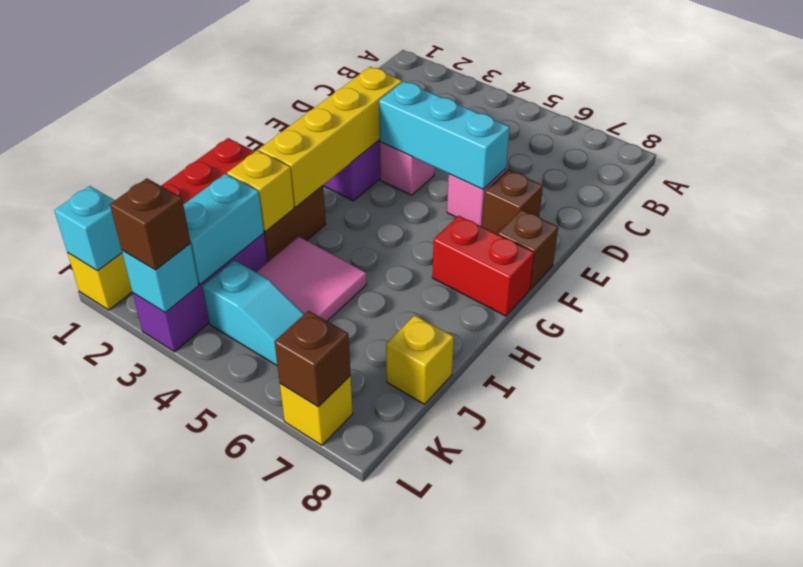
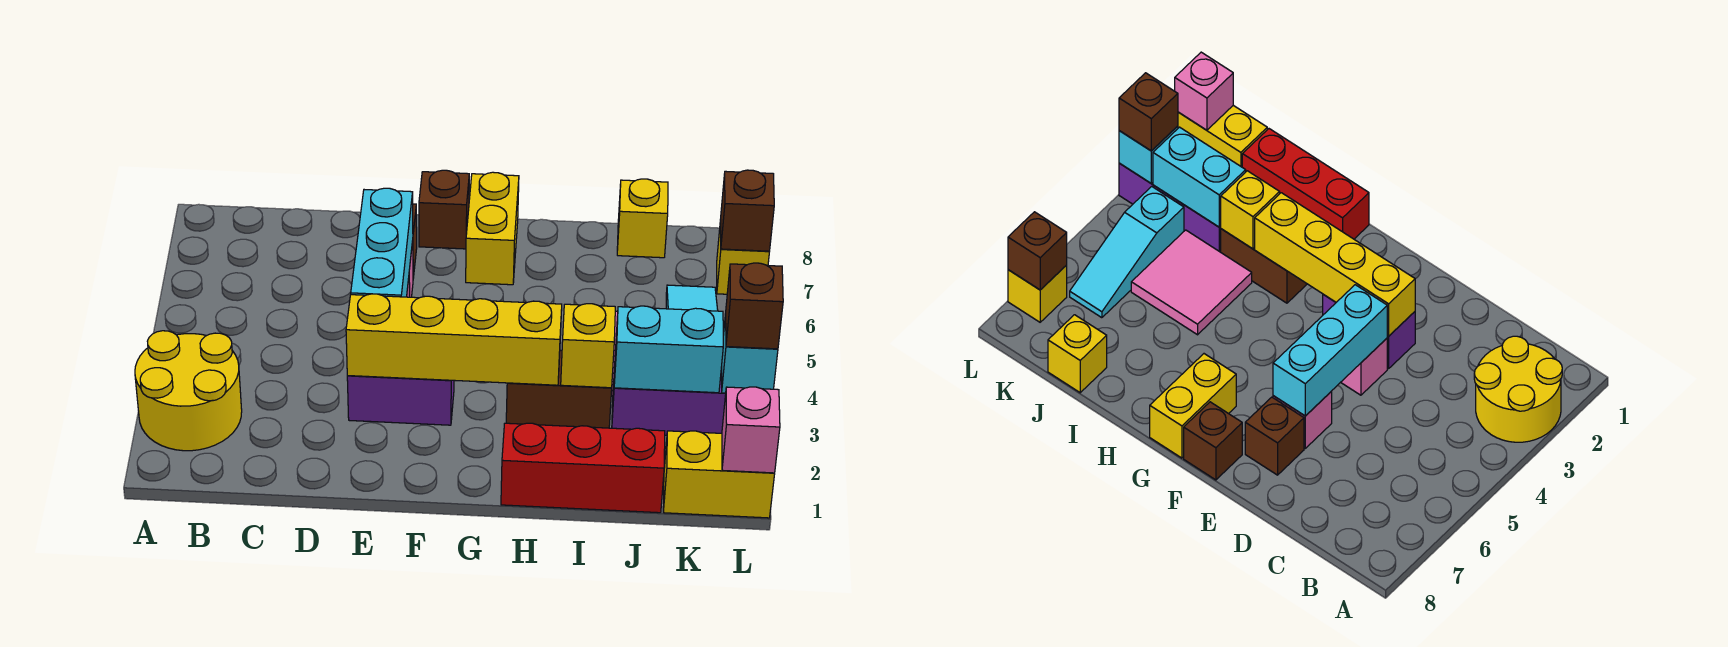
none -> yellow 2x2 round brick [135,331,242,451]
red 1x2 brick [432,216,534,316] -> yellow 1x2 brick [466,172,519,285]
cyan 1x1 brick [54,186,122,271] -> pink 1x1 brick [722,387,780,473]

